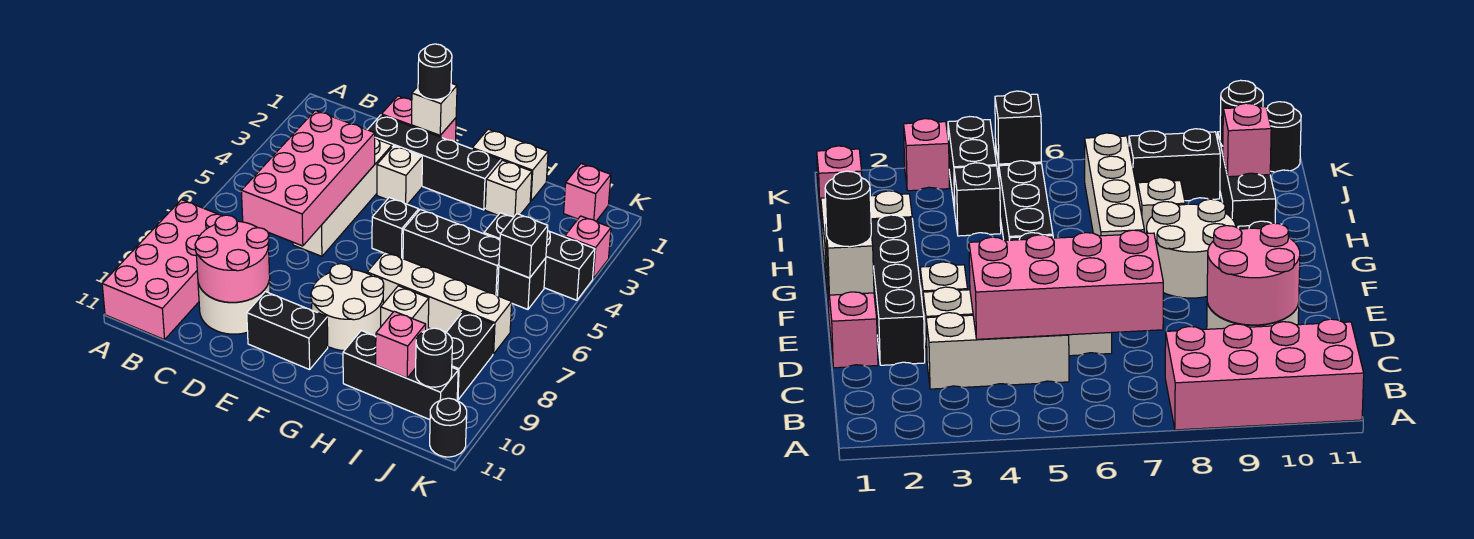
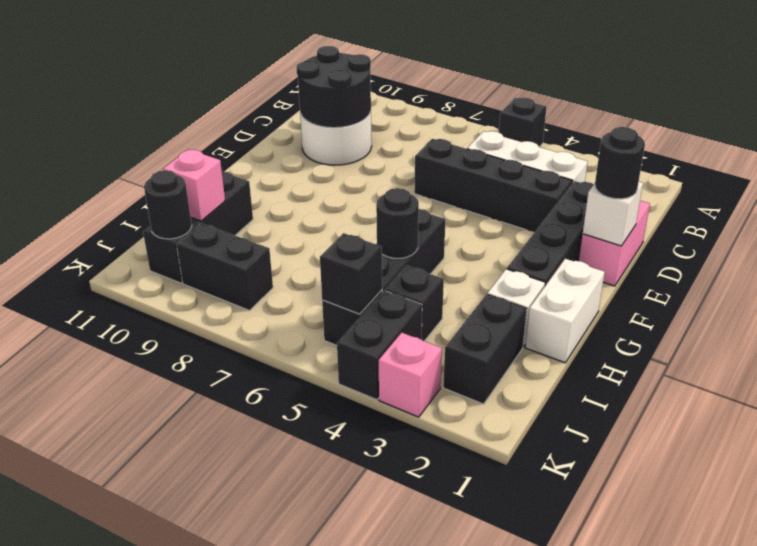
pink 2x4 brick [102,200,223,340] -> none
pink 2x4 brick [241,110,375,246] -> none
pink 2x2 round brick [195,215,270,302] -> black 2x2 round brick [296,46,371,128]
white 1x4 brick [293,138,392,256] -> black 1x4 brick [414,139,573,232]
white 1x1 brick [377,146,422,204] -> none
black 1x2 brick [247,292,328,370] -> black 1x2 brick moved to [443,294,527,404]
black 1x1 brick [372,198,419,259] -> black 1x1 brick moved to [499,97,547,147]
white 2x2 round brick [311,264,384,351] -> none
white 1x4 brick [367,252,512,354] -> none
white 1x1 brick [381,286,429,331] -> none
pink 1x1 brick [564,164,611,221] -> none
black 1x1 round brick [430,398,467,457] -> black 1x1 round brick moved to [376,188,419,258]

